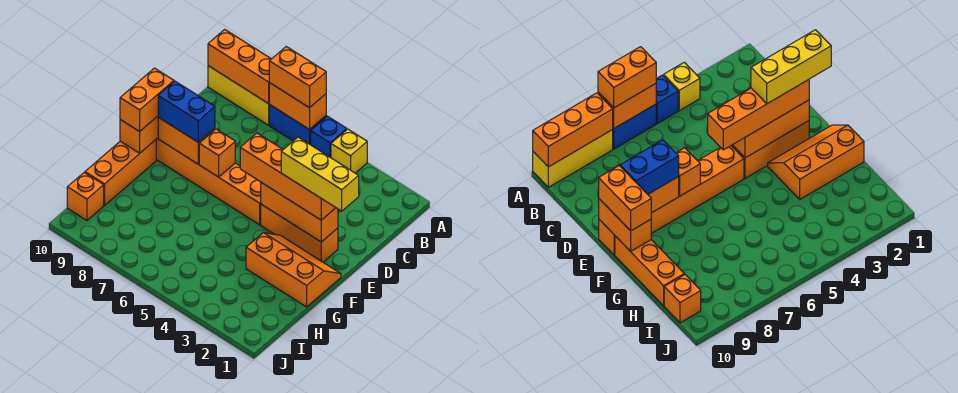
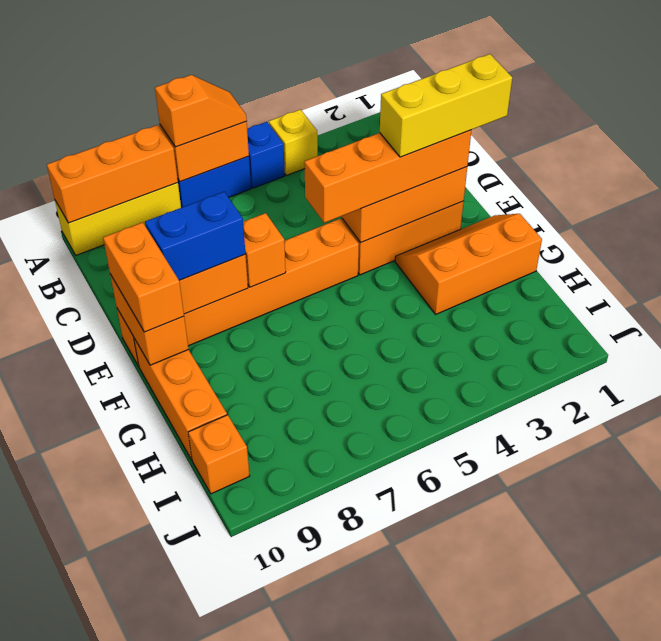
orange 1x2 brick [269,47,326,108] -> orange 1x2 slope [155,75,247,147]

